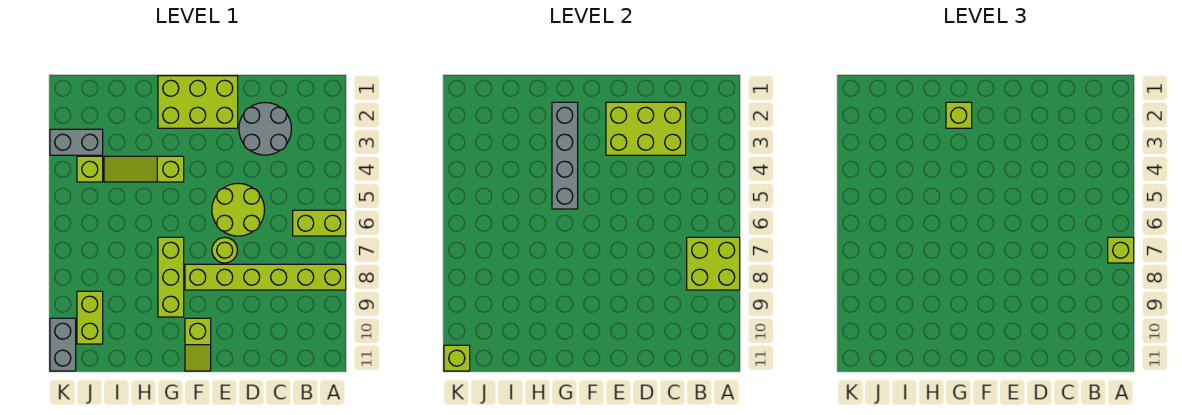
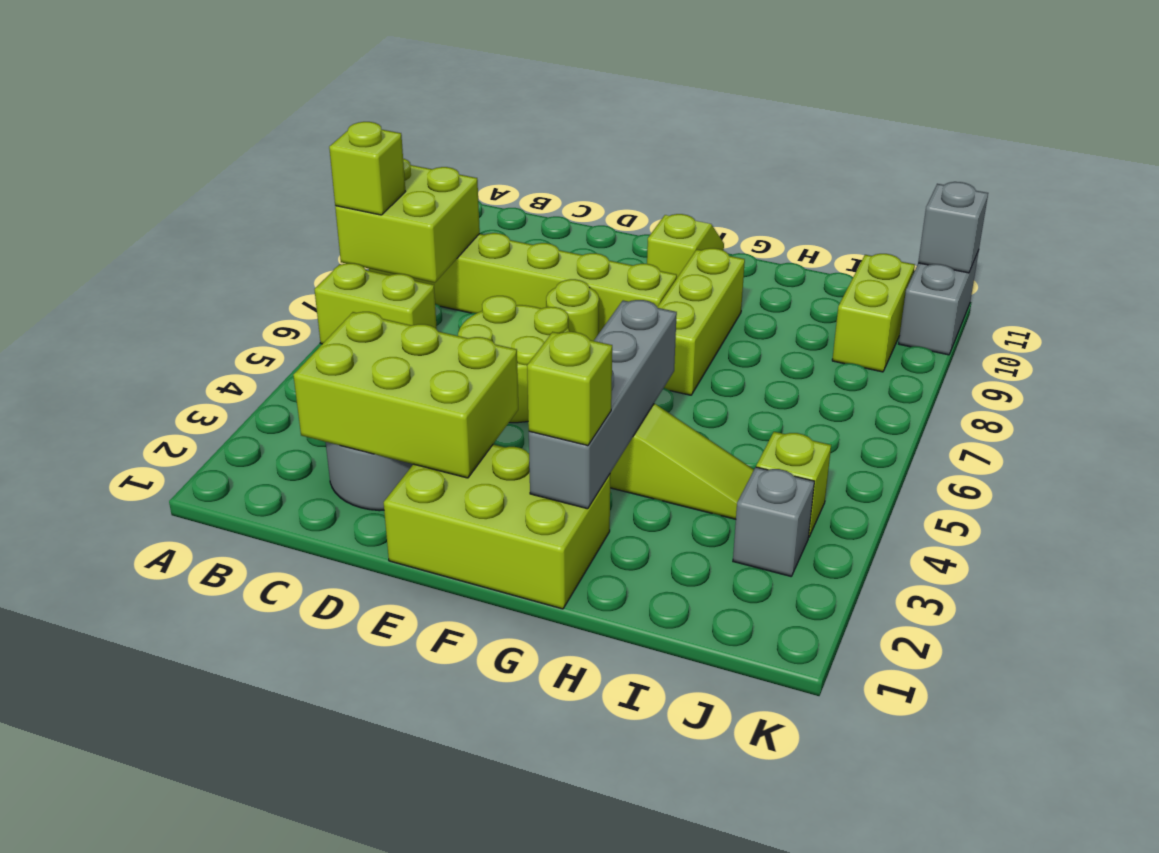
grey 1x2 brick [50,129,103,155] -> grey 1x1 brick [733,467,814,576]
lime 1x1 brick [444,345,470,371] -> grey 1x1 brick [918,182,988,273]

